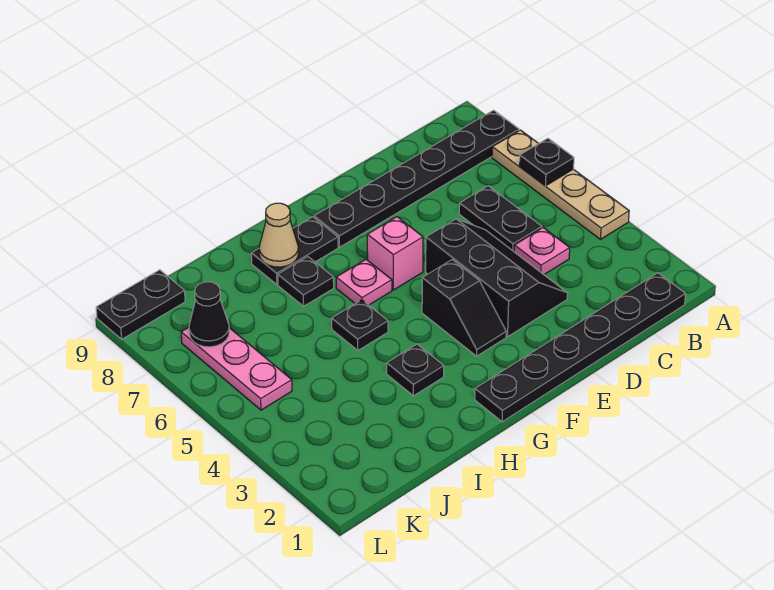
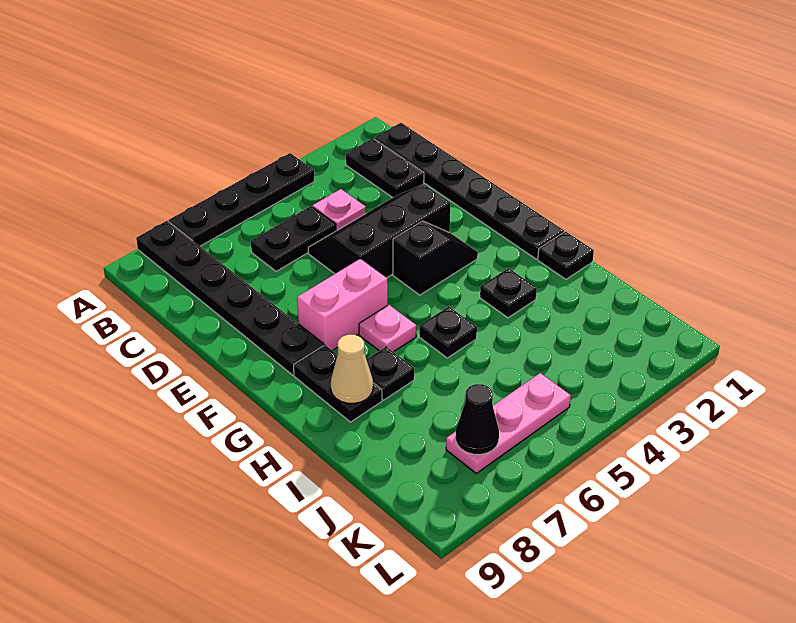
tan 1x4 plate [492,130,629,239] -> black 1x4 plate [169,153,314,246]
black 1x1 plate [519,138,574,186] -> black 1x1 plate moved to [538,232,594,279]
pink 1x1 brick [367,217,423,290] -> pink 1x2 brick [297,259,388,350]
black 1x2 plate [96,270,185,339] -> black 1x2 plate moved to [346,139,424,198]

